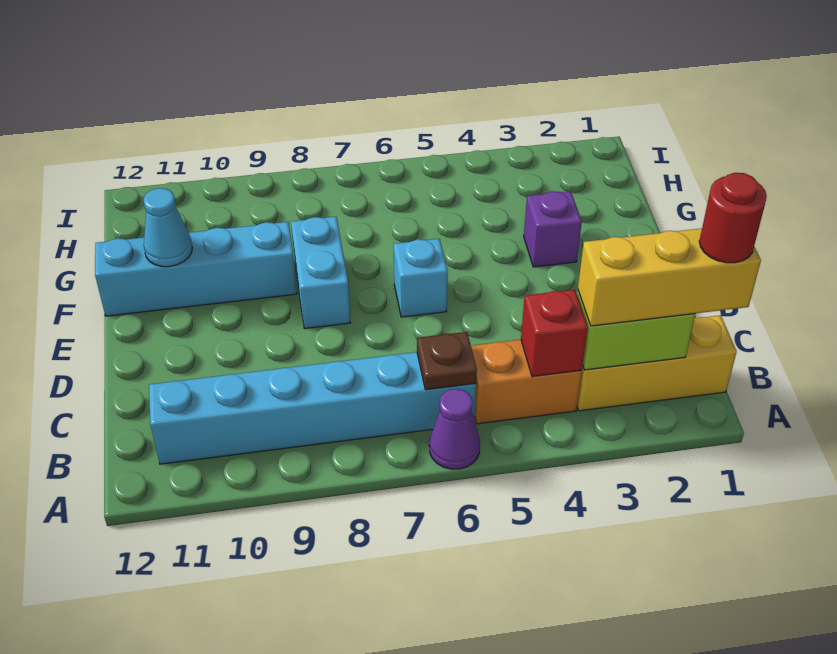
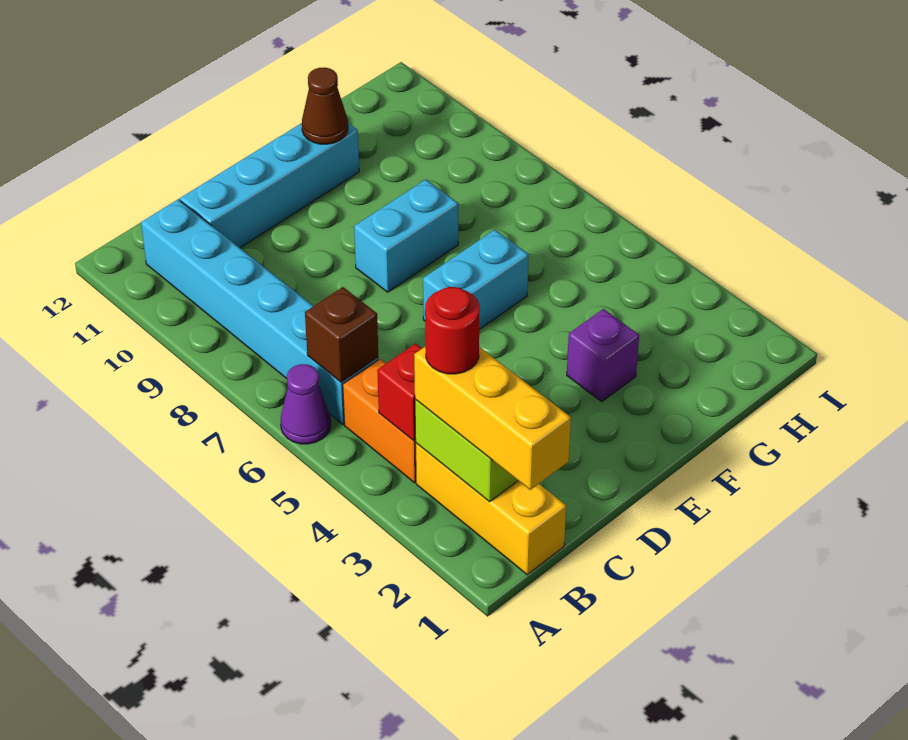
red 1x1 round brick [699,173,767,263] -> red 1x1 round brick moved to [425,287,480,374]
brown 1x1 plate [417,332,477,390] -> brown 1x1 brick [305,287,378,382]
cyan 1x1 brick [394,239,448,317] -> cyan 1x2 brick [423,230,529,330]
cyan 1x4 brick [95,222,297,316] -> cyan 1x4 brick turned to [180,123,359,248]
cyan 1x1 cone [143,188,192,267] -> brown 1x1 cone [302,67,348,144]

